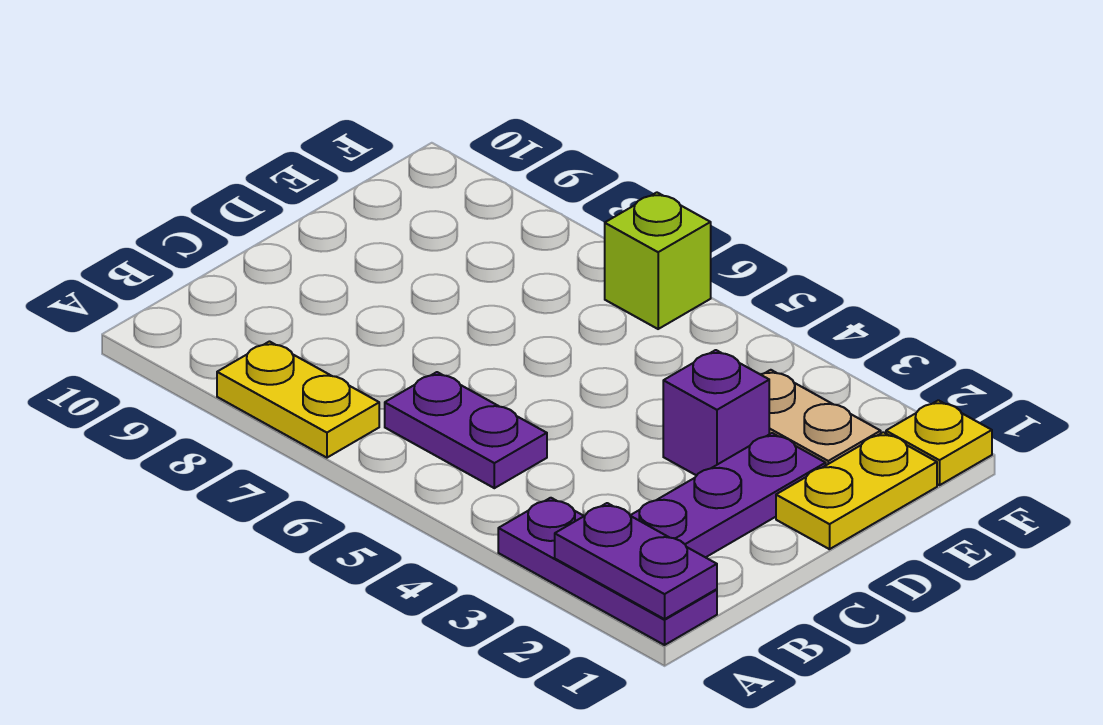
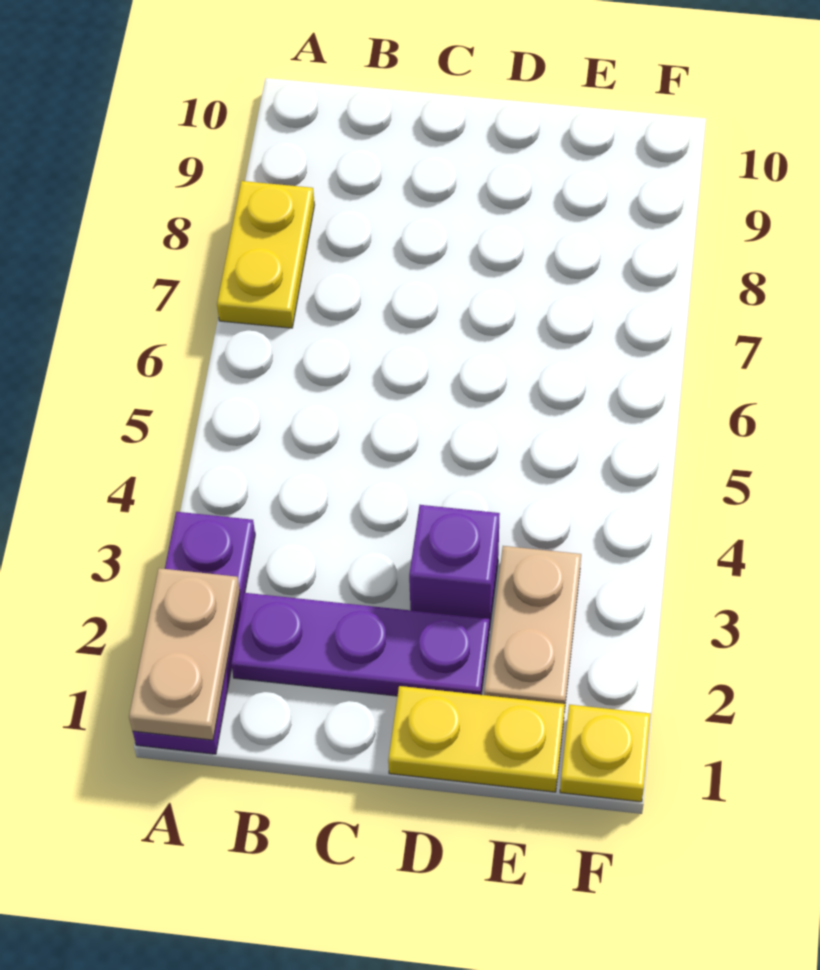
purple 1x2 plate [555,503,717,619] -> tan 1x2 plate [129,568,240,740]
purple 1x2 plate [385,372,547,488] -> none
lime 1x1 brick [605,192,711,329] -> none

